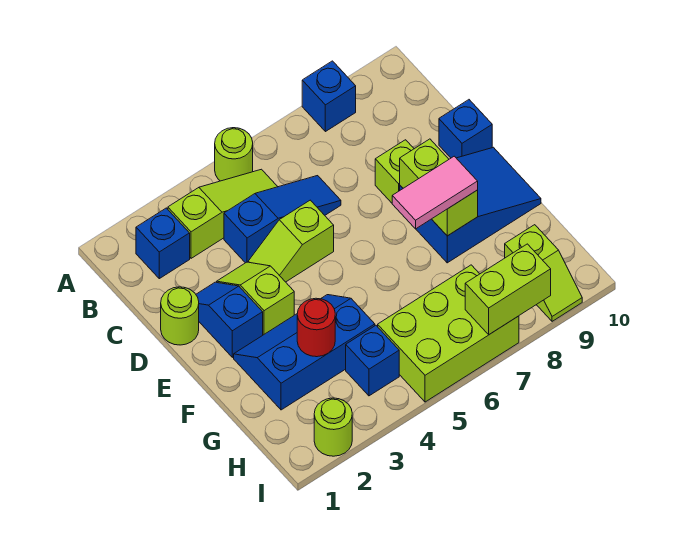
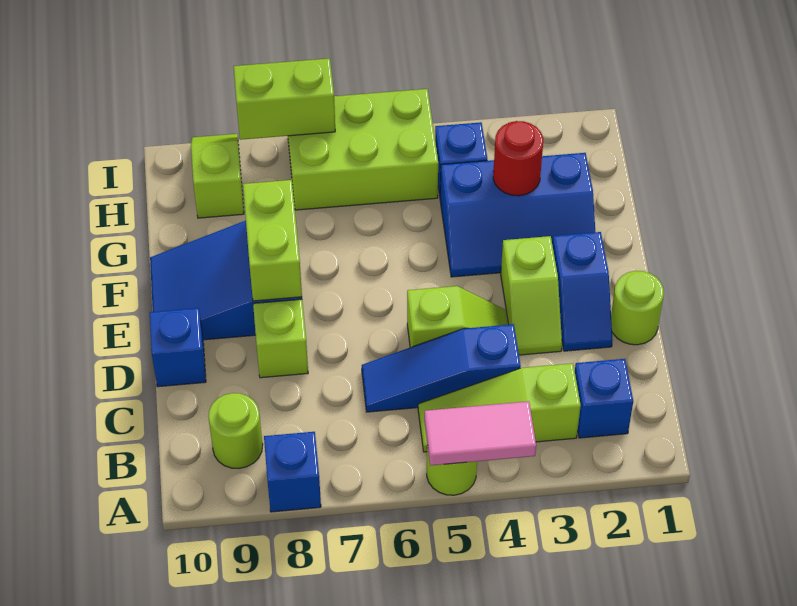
pink 1x2 tile [392,156,478,229] -> pink 1x2 tile moved to [424,401,536,465]
lime 1x1 round brick [314,398,352,456] -> lime 1x1 round brick moved to [209,393,263,468]

